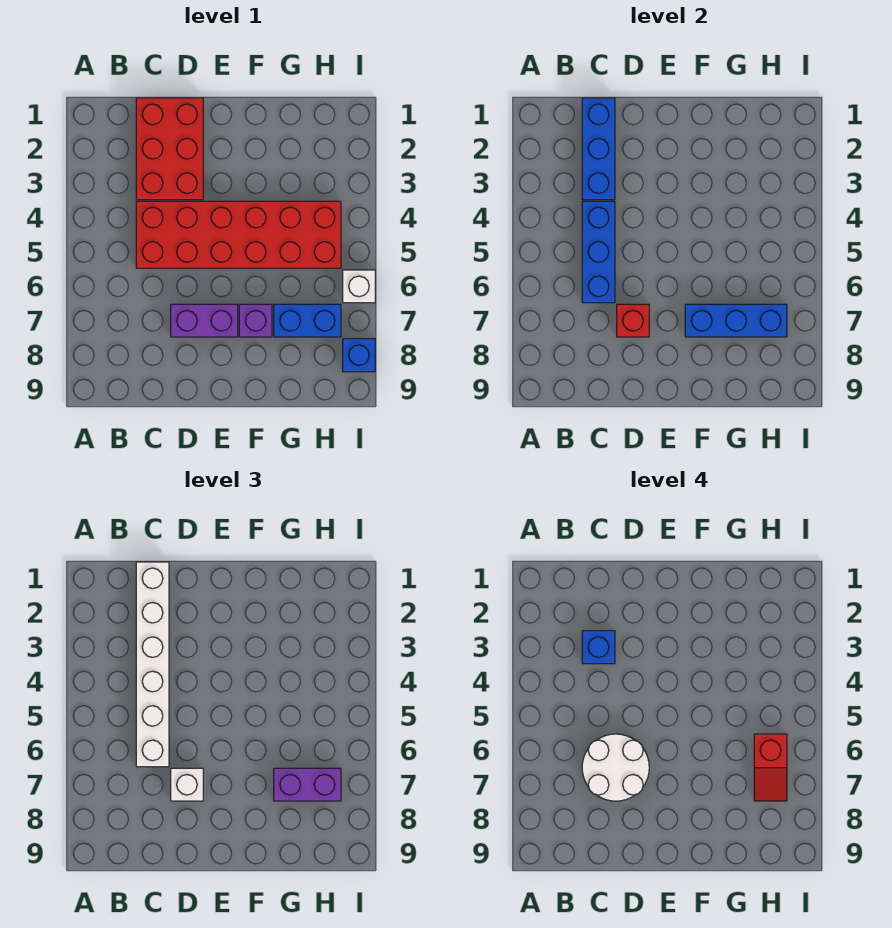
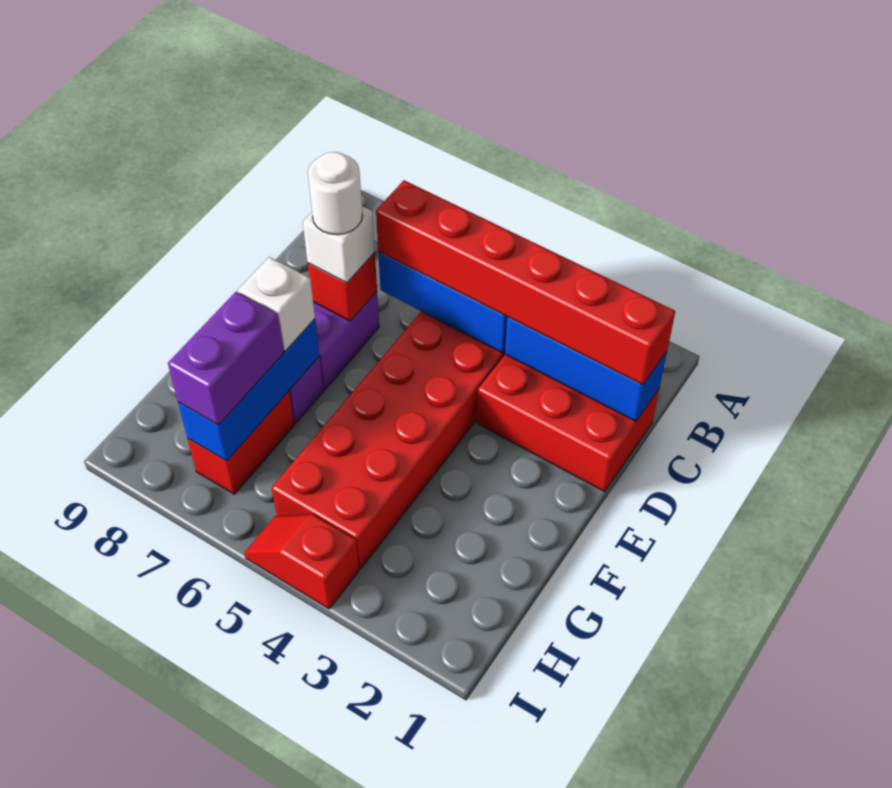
white 1x6 brick [136,562,169,767] -> red 1x6 brick [376,180,675,385]
blue 1x1 brick [582,631,615,664] -> none
white 2x2 round brick [582,734,649,801] -> white 1x1 round brick [308,152,363,235]
blue 1x2 brick [274,304,341,337] -> red 1x2 brick [188,391,294,494]
red 1x2 slope [754,734,787,801] -> red 1x2 slope moved to [245,514,359,609]
white 1x1 brick [343,270,375,303] -> white 1x1 brick moved to [238,257,315,351]
blue 1x1 brick [343,339,375,372] -> none

